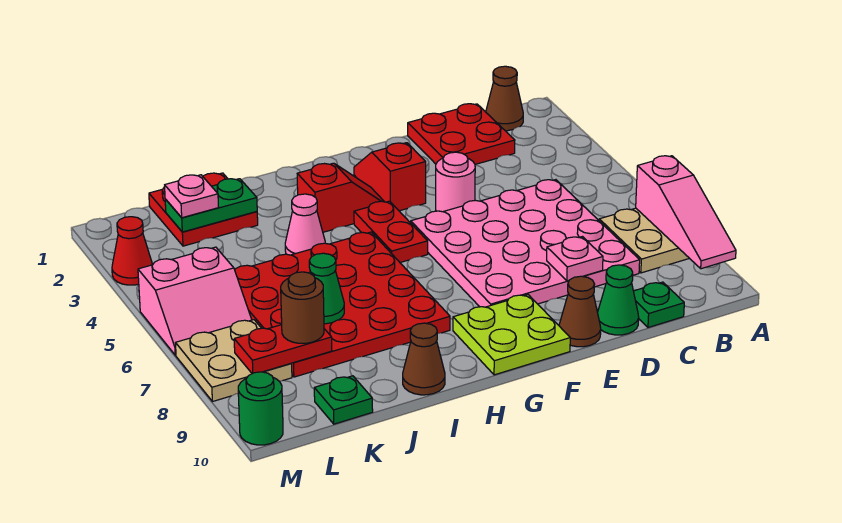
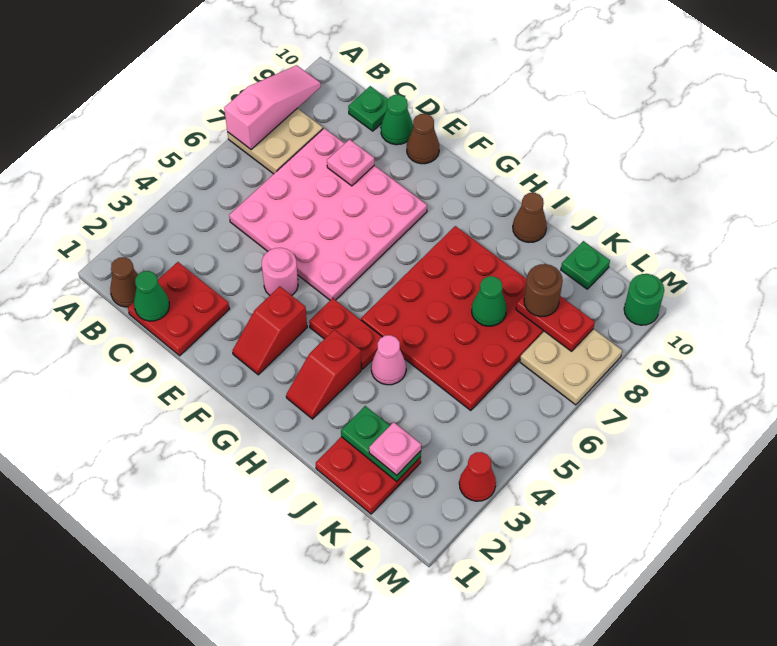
none -> green 1x1 cone [134,271,169,321]
lime 2x2 plate [453,295,570,375] -> none
red 1x2 slope [297,163,384,232] -> red 1x2 slope turned to [286,330,361,419]
red 1x2 plate [354,201,428,262] -> red 1x2 plate turned to [309,298,382,369]
pink 2x2 slope [138,247,252,355] -> none

